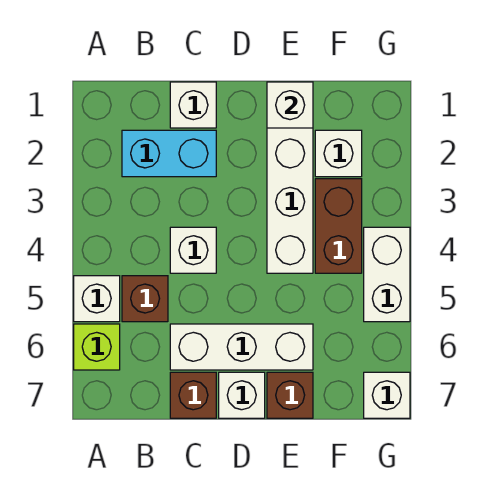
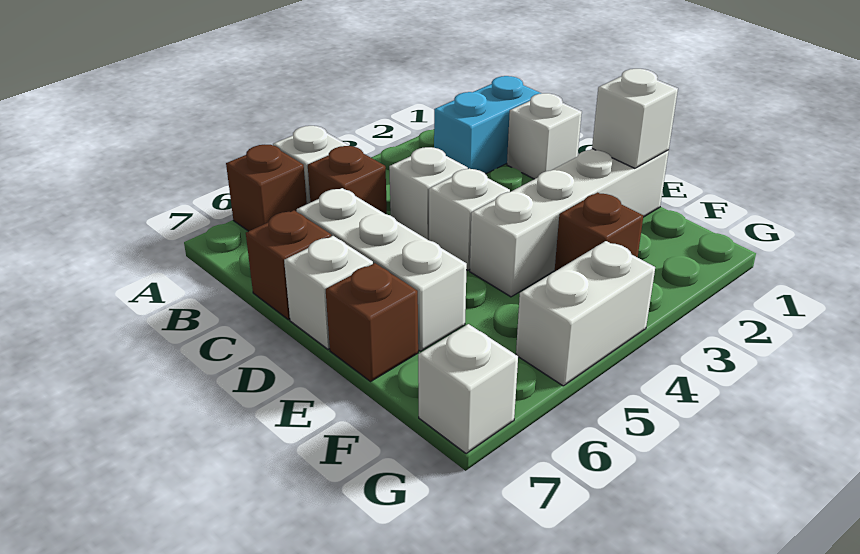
lime 1x1 brick [74,324,120,370] -> brown 1x1 brick [226,145,307,231]
cyan 1x2 brick [122,130,216,177] -> cyan 1x2 brick turned to [434,76,541,174]
white 1x1 brick [315,130,362,177] -> white 1x1 brick moved to [429,168,510,270]
brown 1x2 brick [315,179,362,273] -> brown 1x1 brick [554,193,643,272]

